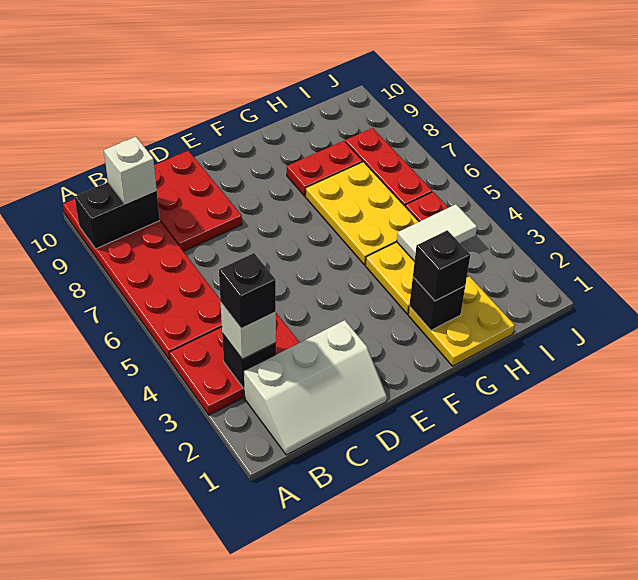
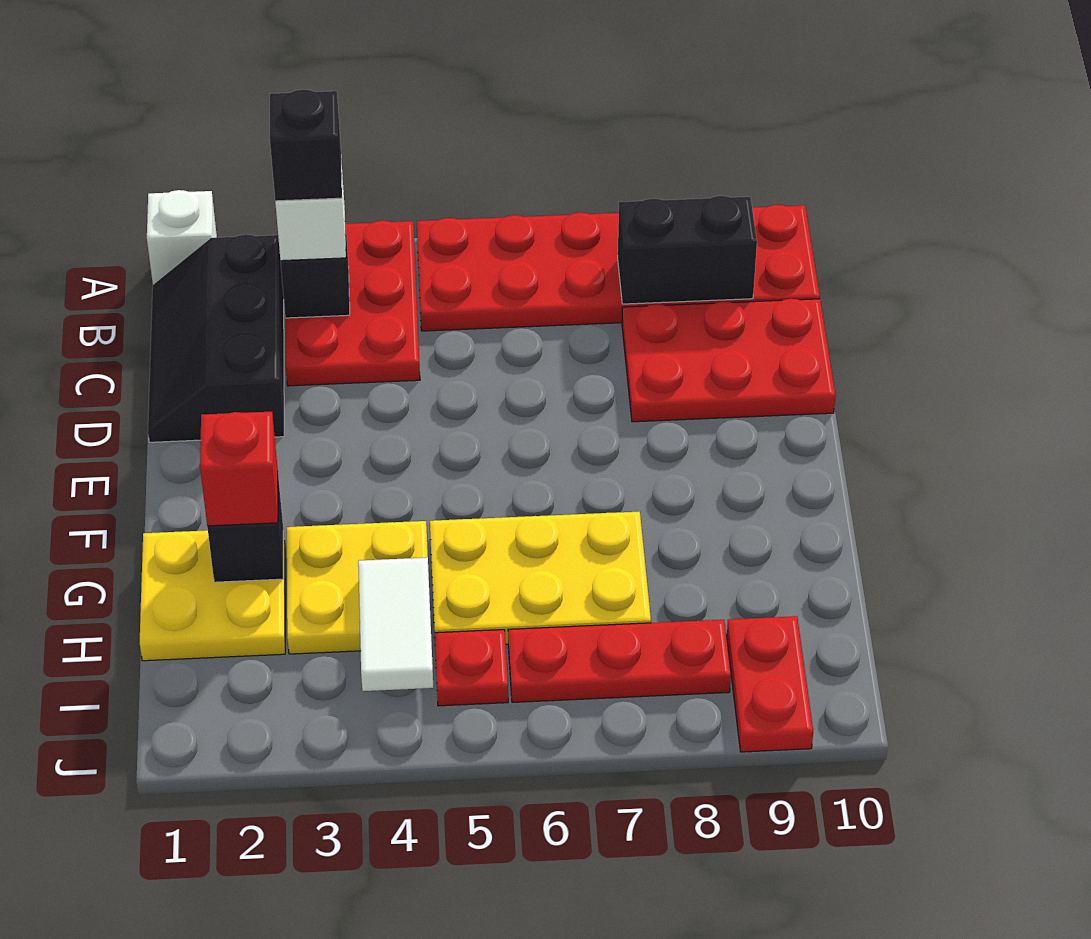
black 1x2 brick [74,182,160,249] -> black 1x2 brick turned to [618,196,757,304]
white 2x3 slope [244,320,387,455] -> black 2x3 slope [148,234,284,442]
white 1x1 brick [104,137,157,204] -> white 1x1 brick moved to [147,190,217,286]
black 1x1 brick [413,230,470,301] -> red 1x1 brick [200,412,278,526]
red 1x2 plate [287,141,362,196] -> red 1x2 plate moved to [727,616,813,752]

